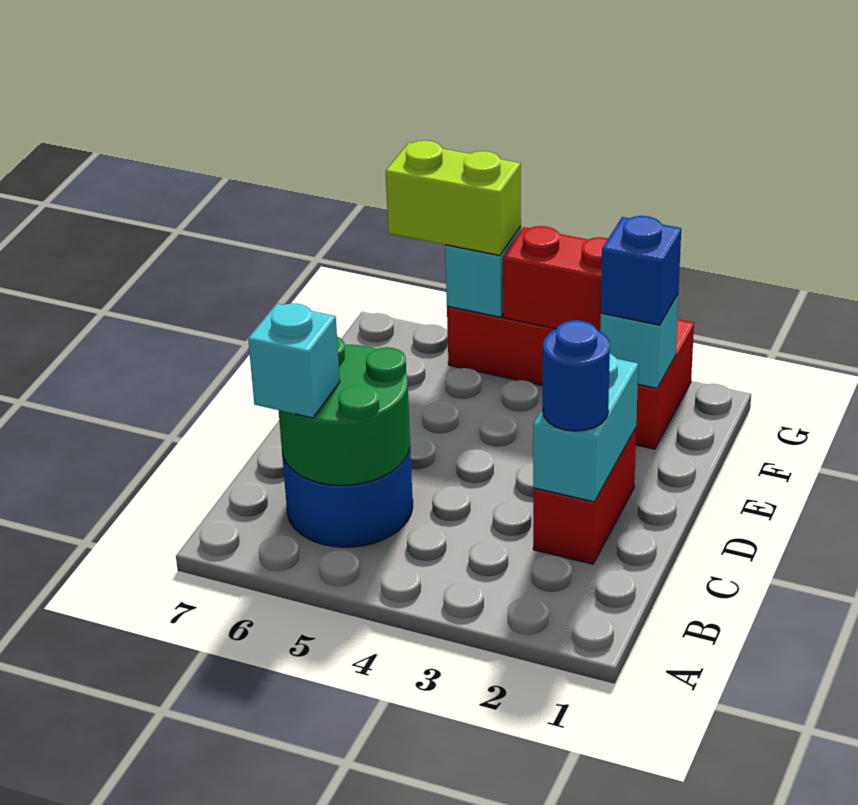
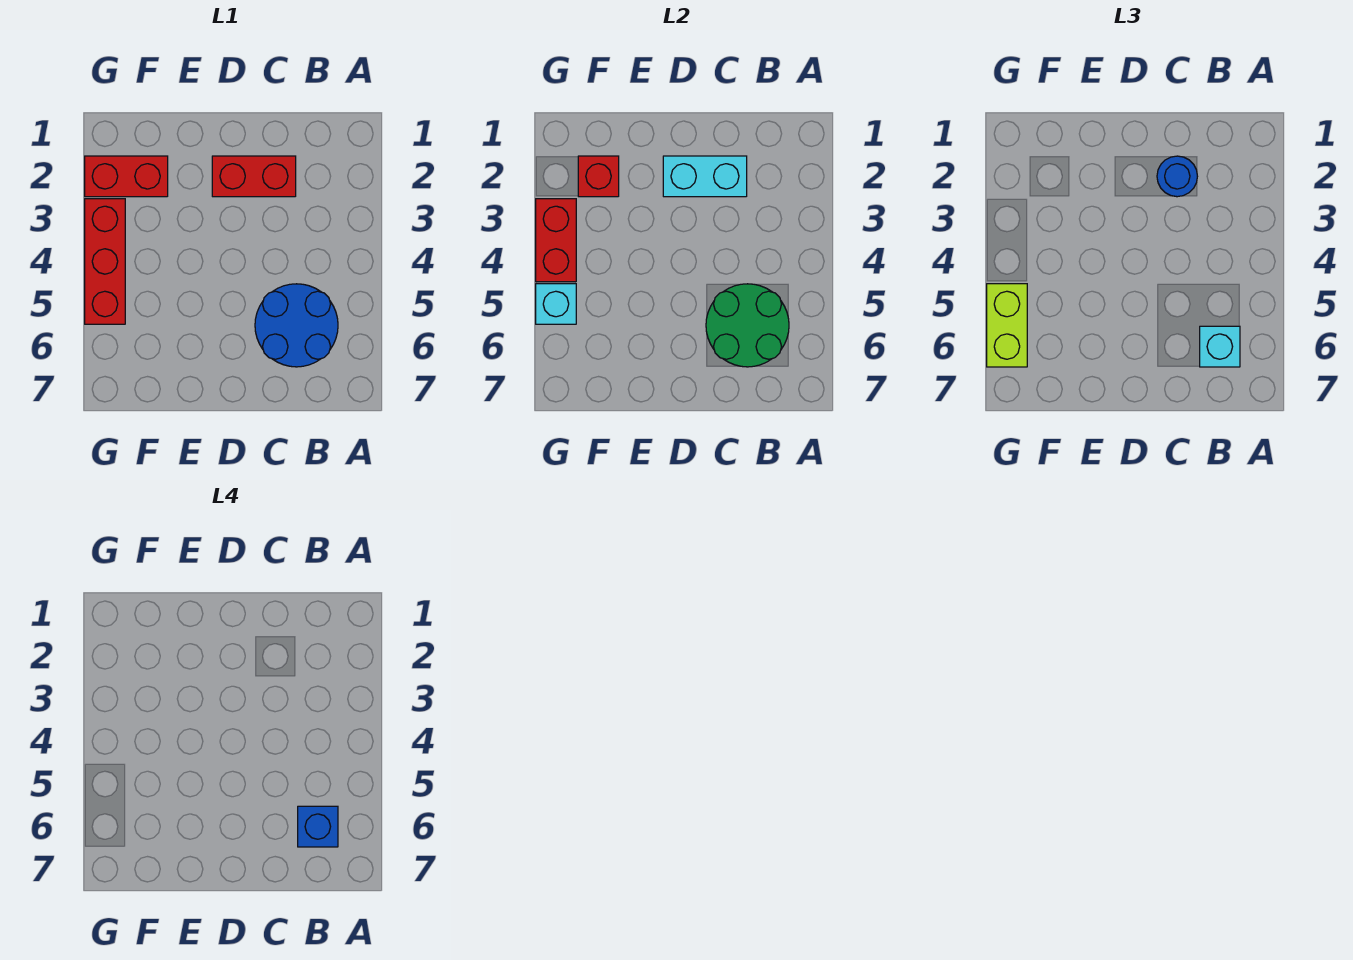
cyan 1x1 brick [600,295,678,388] -> red 1x1 brick [578,156,619,197]
blue 1x1 brick [601,216,681,325] -> blue 1x1 brick moved to [298,806,338,847]

